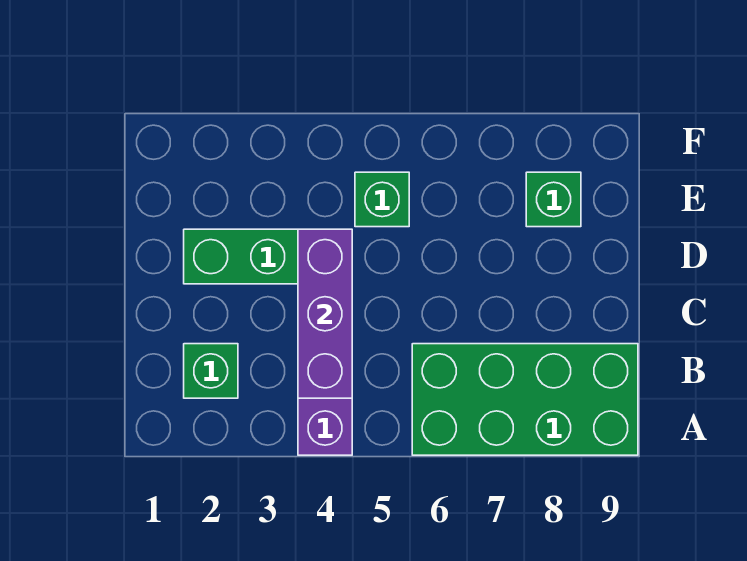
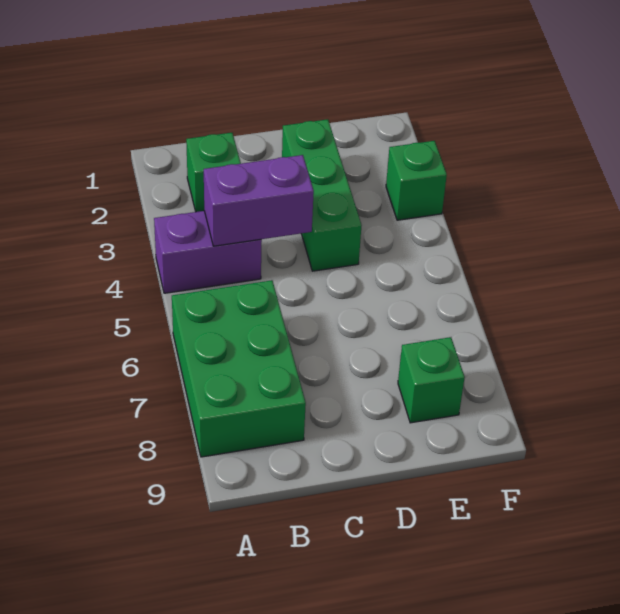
green 2x4 brick [412,344,638,455] -> green 2x3 brick [172,280,306,457]
purple 1x3 brick [298,229,352,398] -> purple 1x2 brick [204,155,314,246]
green 1x1 brick [355,172,409,227] -> green 1x1 brick moved to [386,141,447,220]

